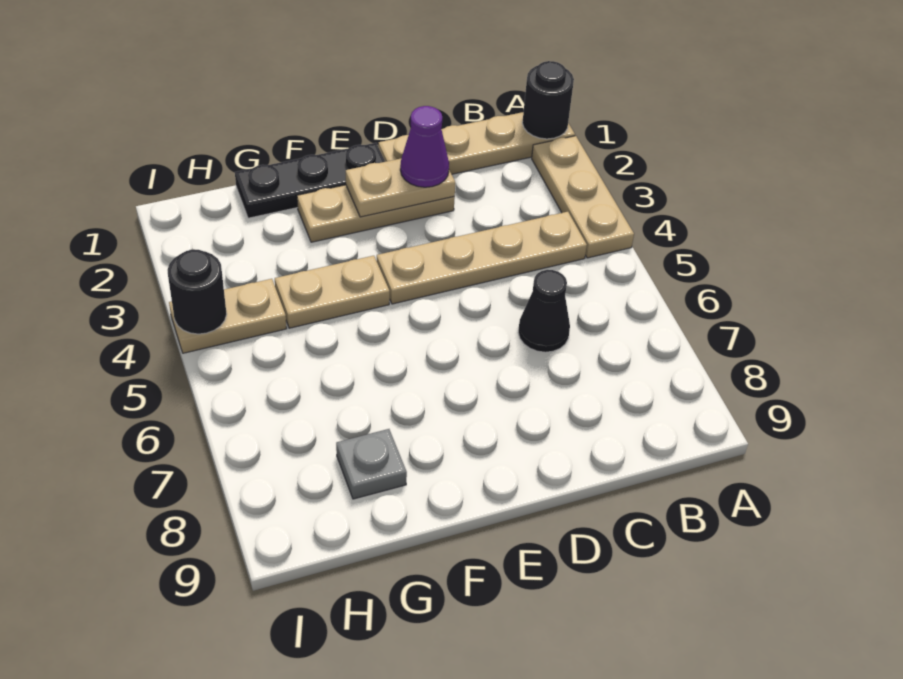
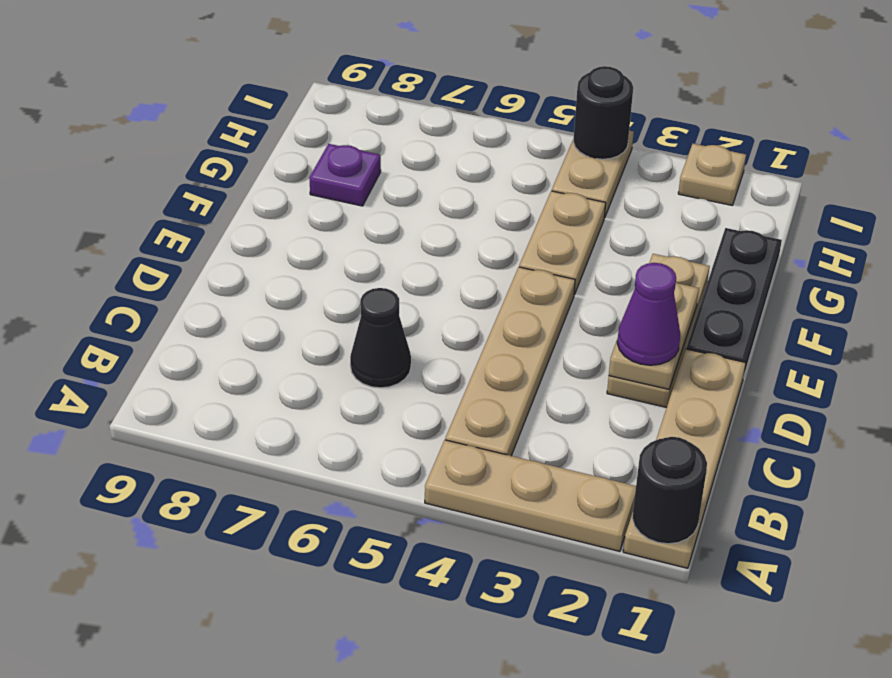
grey 1x1 plate [336,429,407,499] -> purple 1x1 plate [309,144,381,206]
none -> tan 1x1 plate [678,144,746,205]

